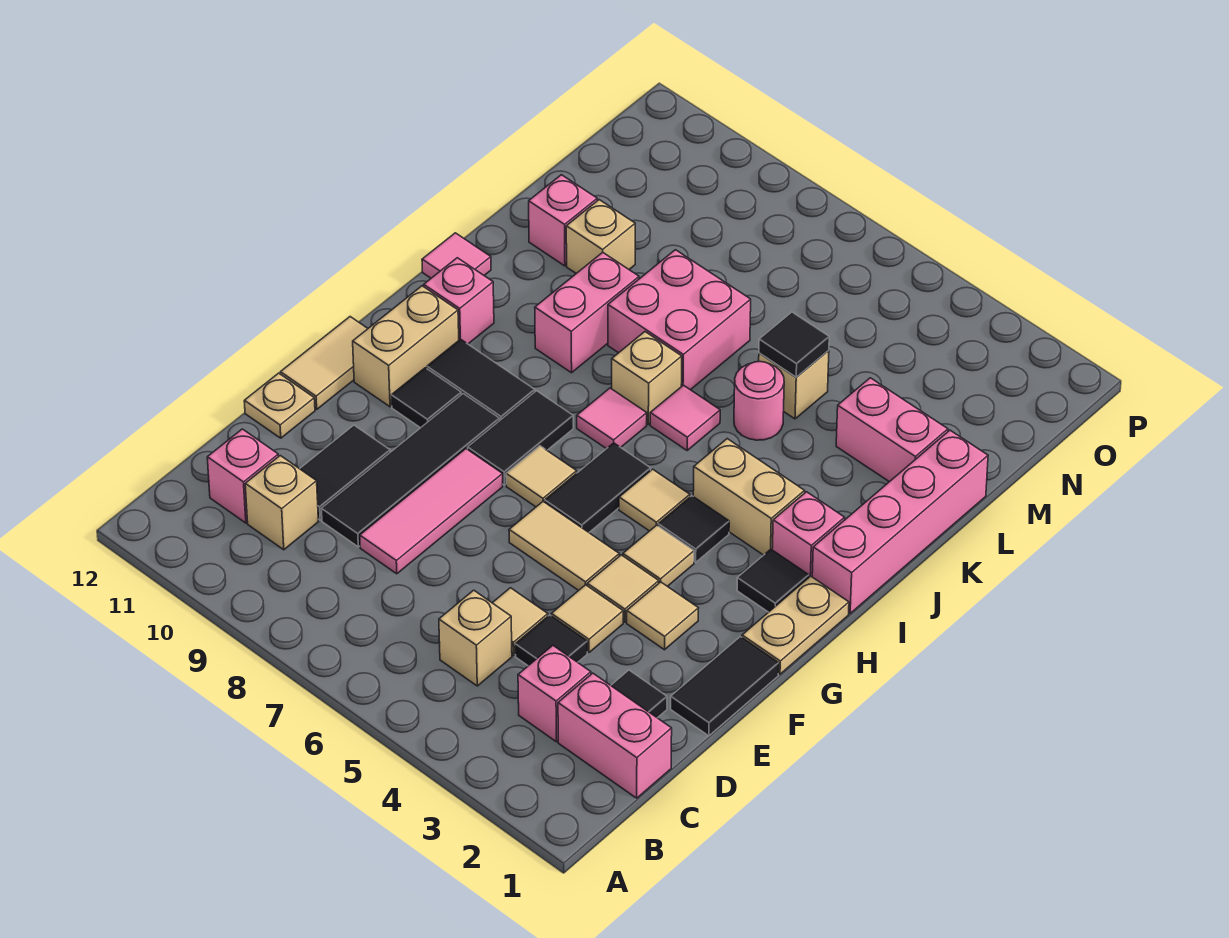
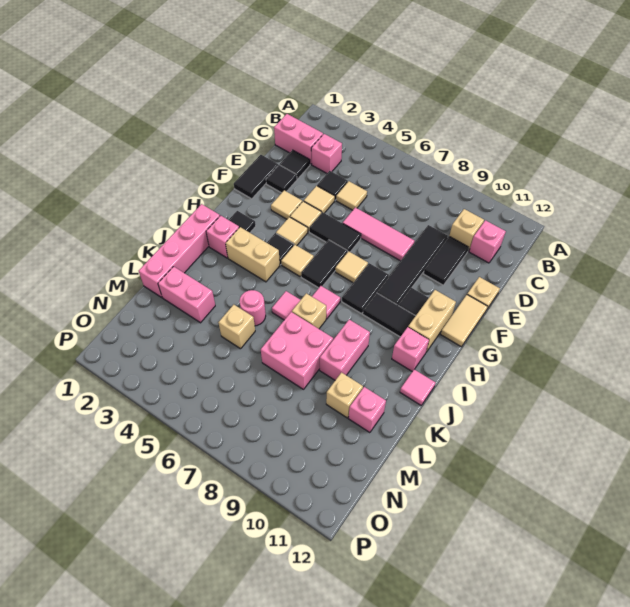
tan 1x1 brick [439,590,512,686] -> none
pink 1x3 tile [360,449,503,574] -> pink 1x3 tile turned to [343,207,415,261]
tan 1x2 tile [509,502,619,590] -> black 1x2 tile [309,212,361,252]
tan 1x2 plate [742,576,849,674] -> none
black 1x1 tile [759,312,829,377] -> black 1x1 tile moved to [266,165,297,193]

